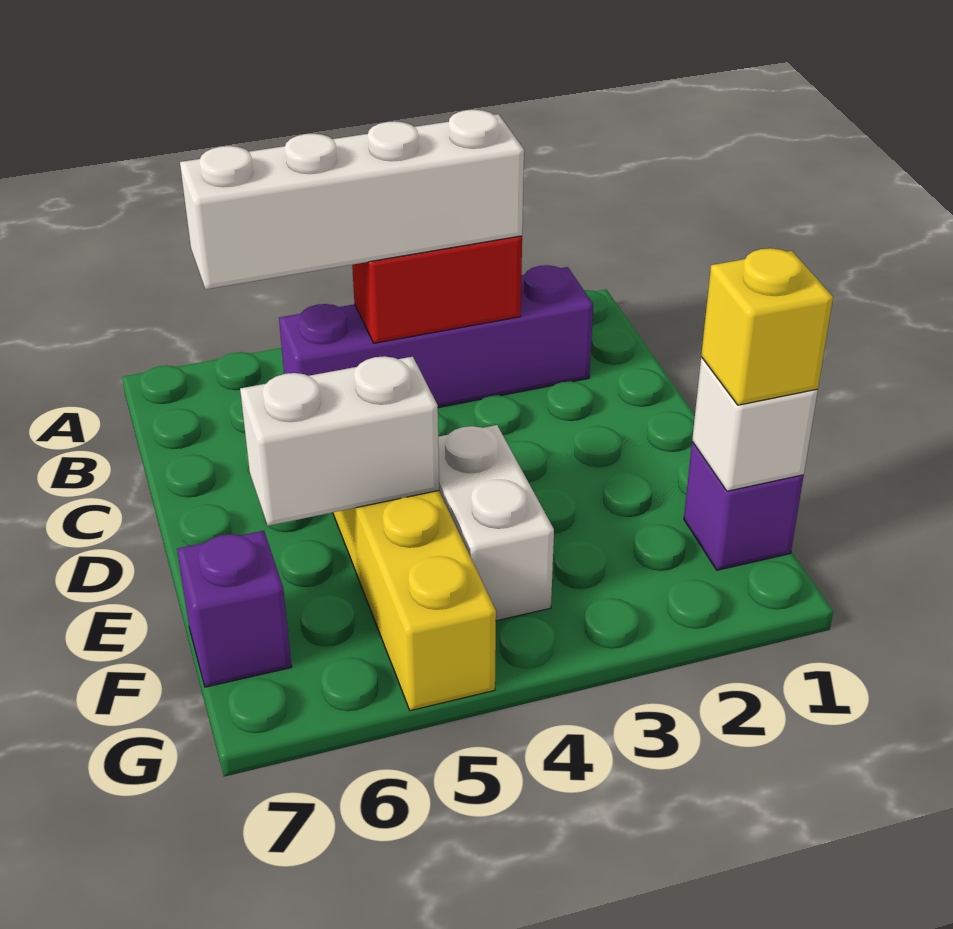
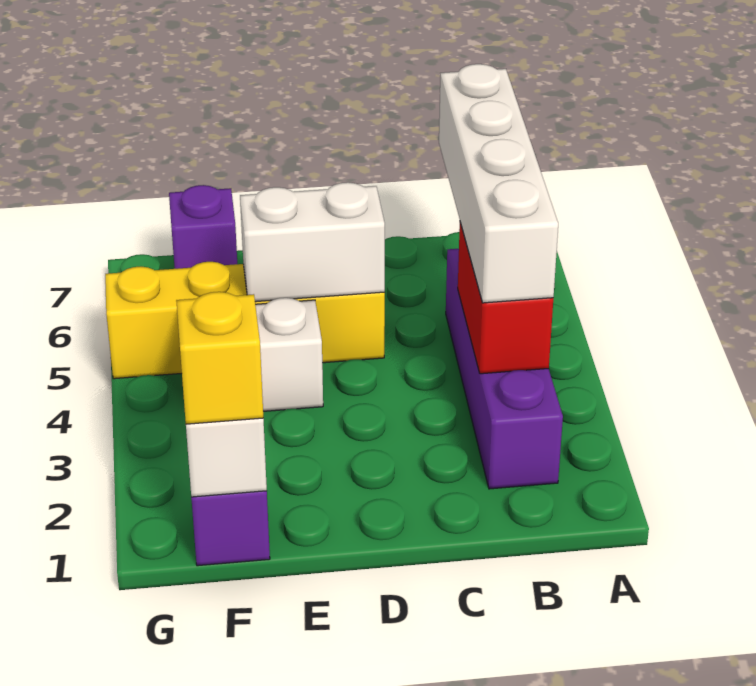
white 1x2 brick [240,356,439,526] -> white 1x2 brick turned to [240,182,385,302]

